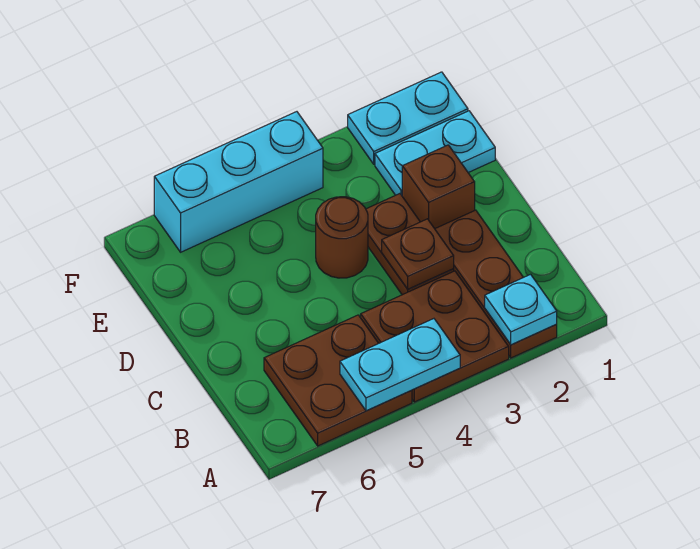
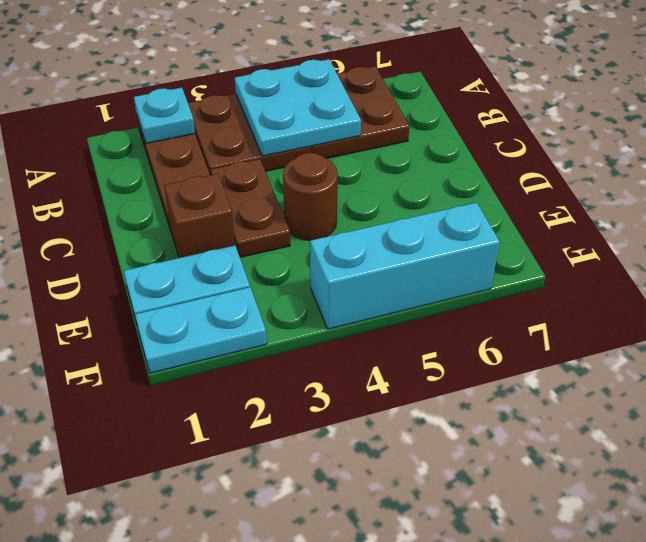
cyan 1x2 plate [340,319,460,411] -> cyan 2x2 plate [235,59,361,156]
brown 1x1 plate [382,219,454,289] -> none

